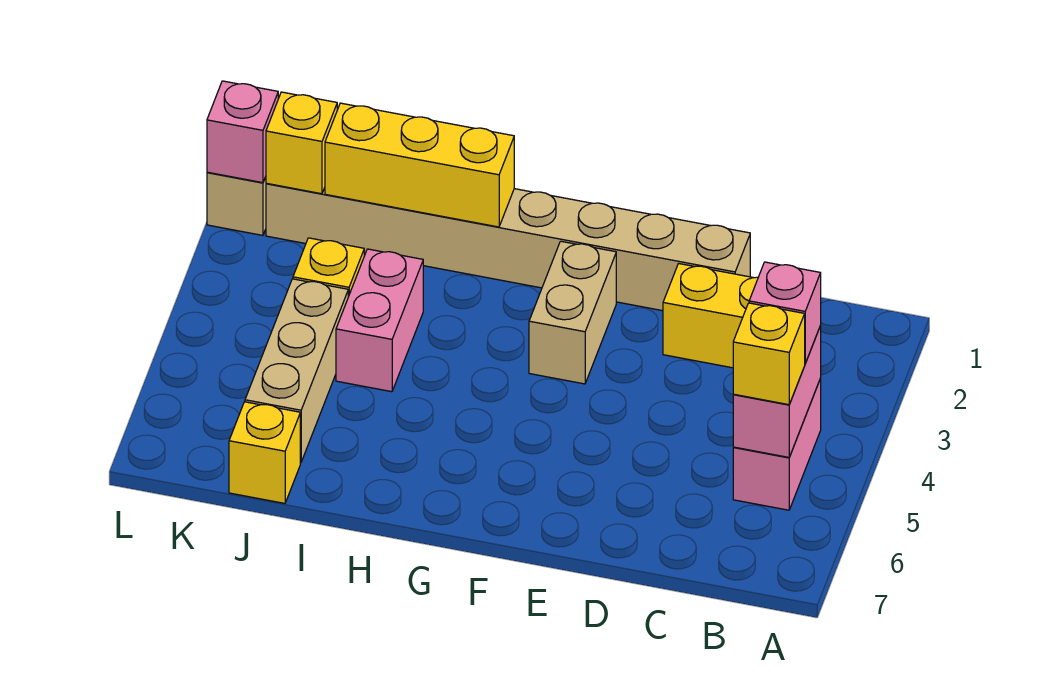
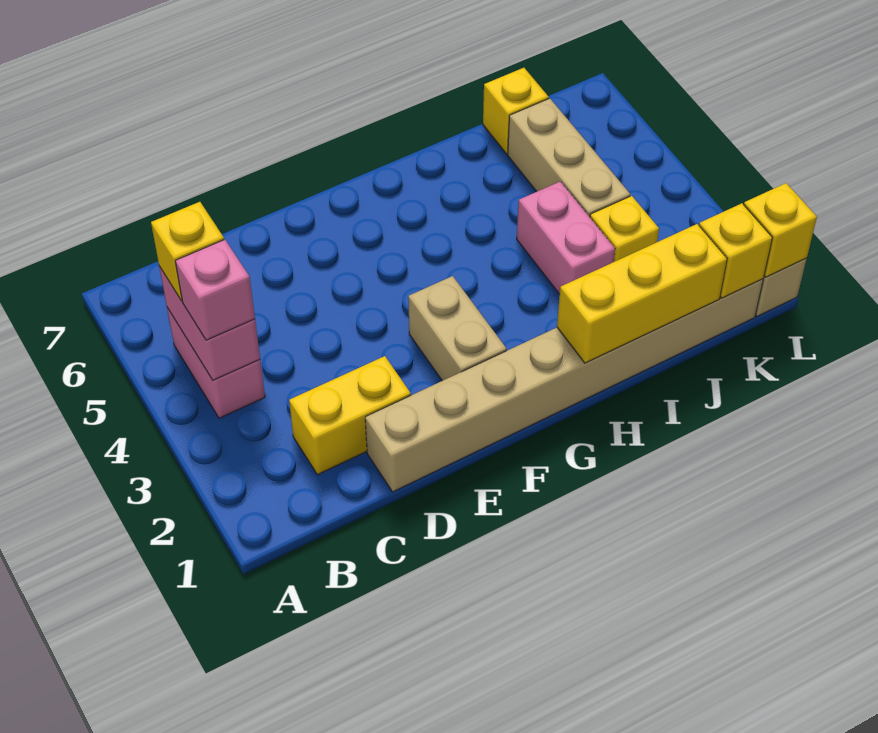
pink 1x1 brick [207,81,278,183] -> yellow 1x1 brick [744,183,817,277]

